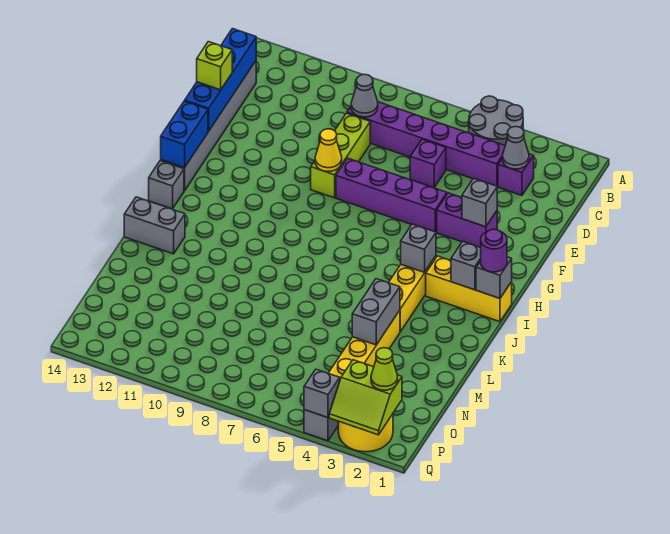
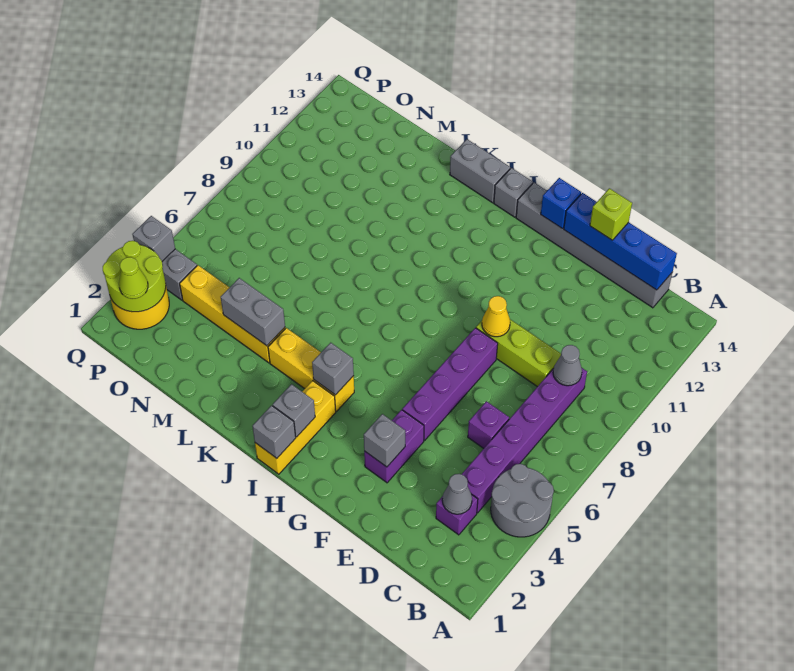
blue 1x2 brick [161,101,208,168] -> blue 1x1 brick [541,178,581,228]
purple 1x1 round brick [481,229,507,272] -> none
grey 1x2 brick [124,197,185,254] -> grey 1x2 brick turned to [450,139,510,203]
lime 2x2 slope [329,360,402,435] -> lime 2x2 round brick [103,241,166,312]

